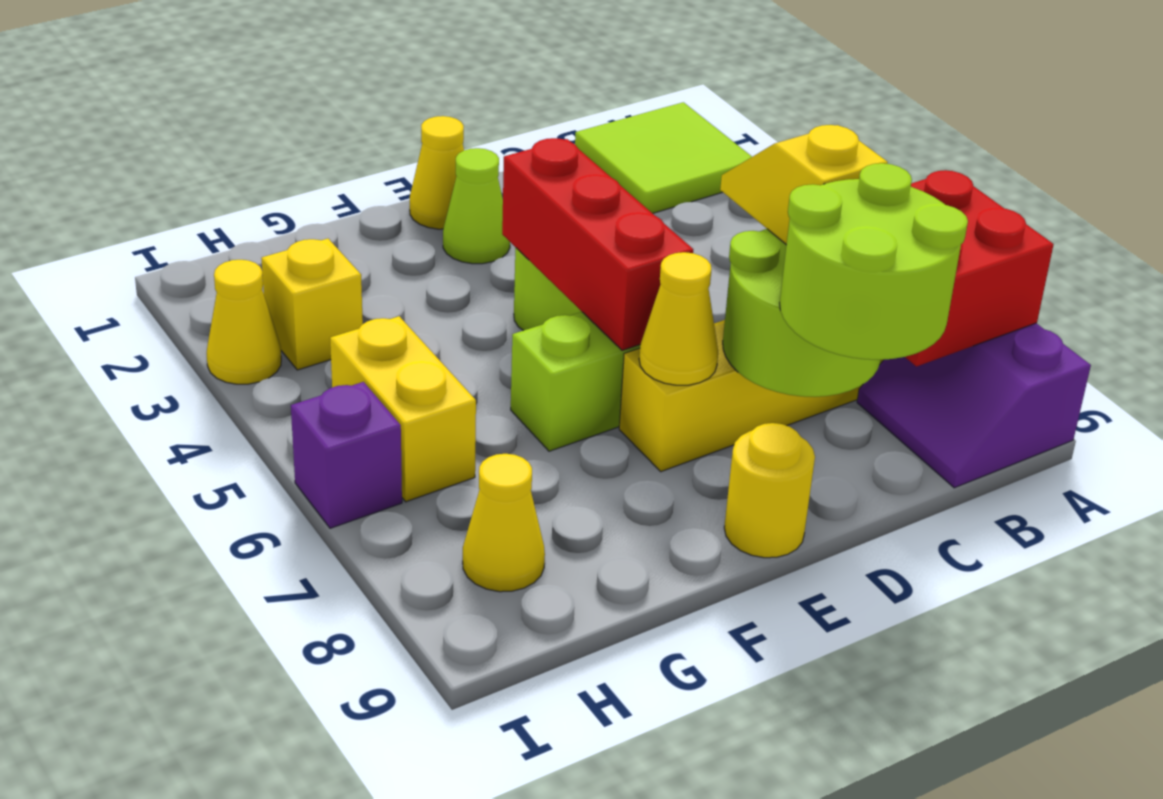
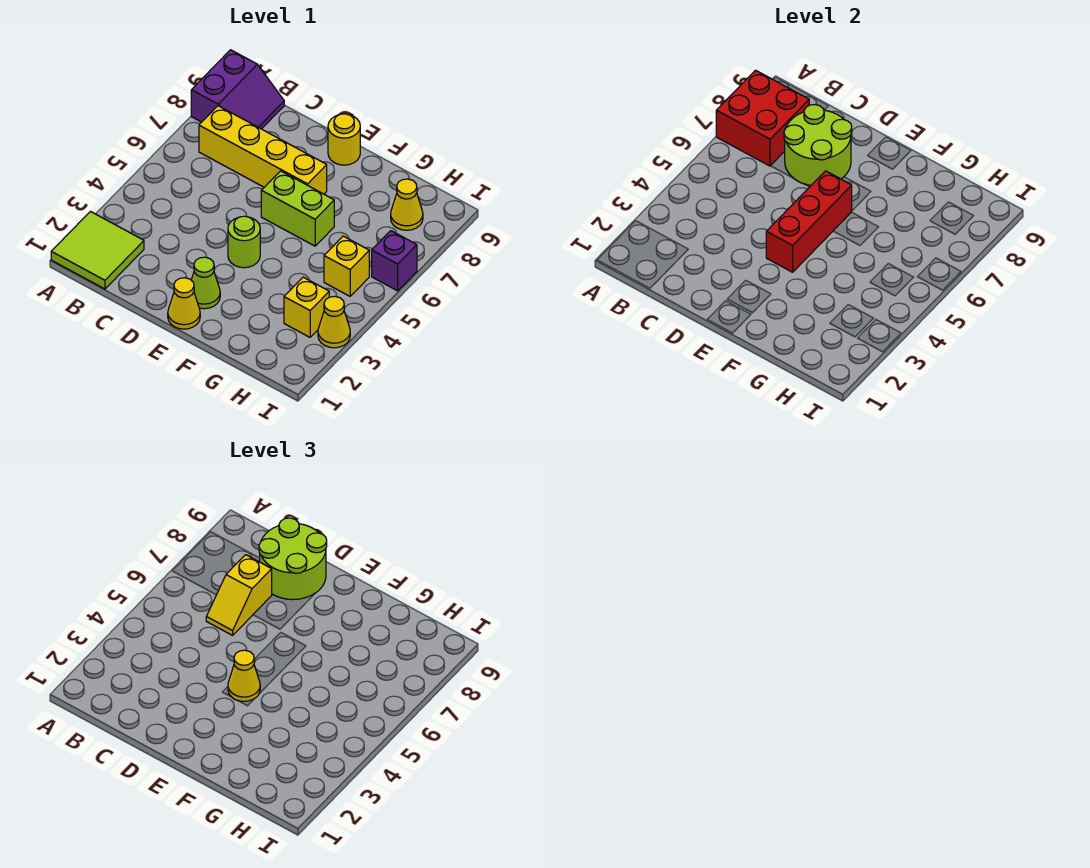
yellow 1x1 cone [639,252,718,385] -> yellow 1x1 cone moved to [228,650,260,701]
yellow 1x2 brick [330,316,476,502] -> yellow 1x1 brick [324,236,369,296]

